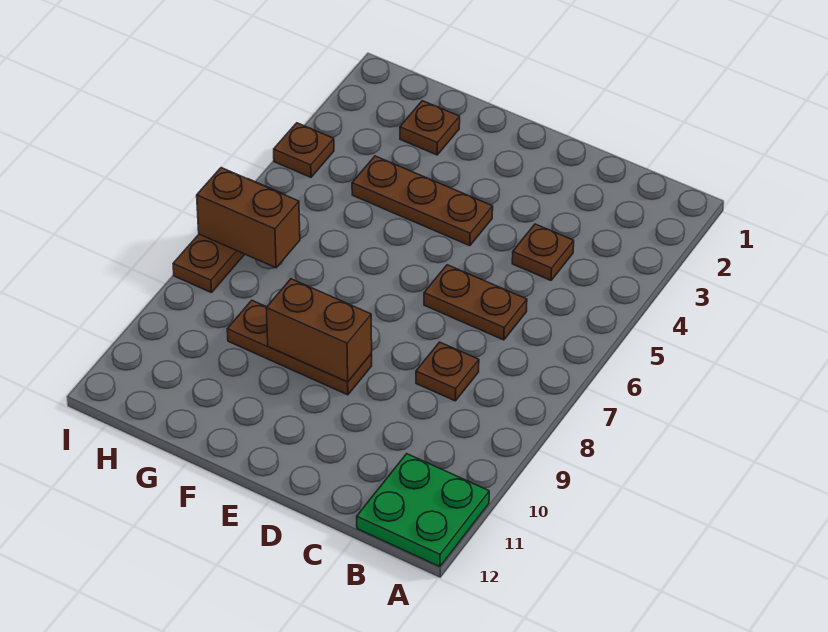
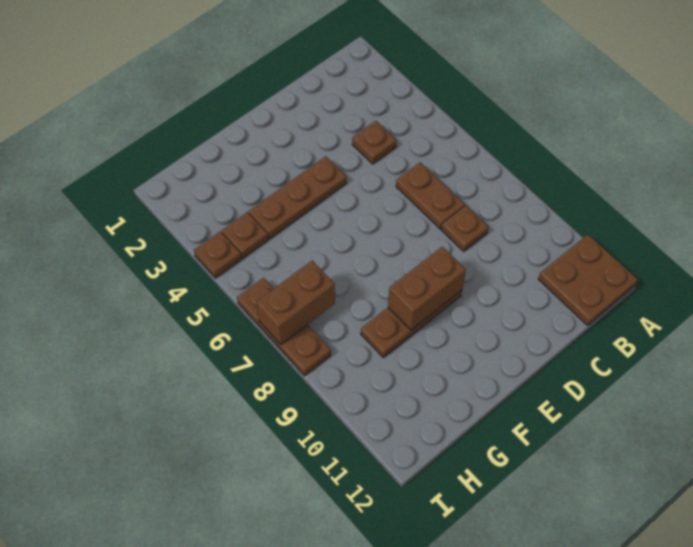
green 2x2 plate [357,454,489,567] -> brown 2x2 plate [538,234,638,326]
brown 1x2 plate [424,265,527,340] -> brown 1x2 plate turned to [396,163,465,229]
brown 1x1 plate [400,101,460,155] -> brown 1x1 plate moved to [222,212,269,258]

